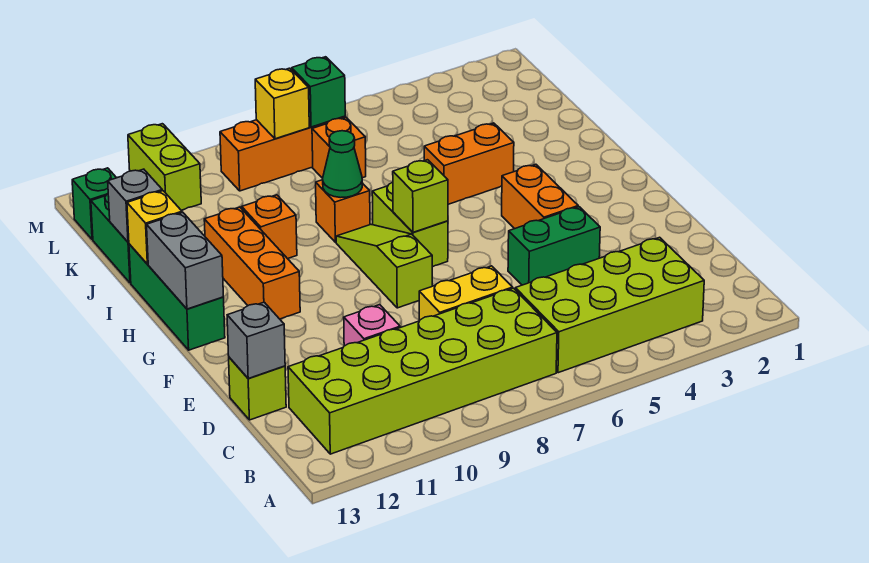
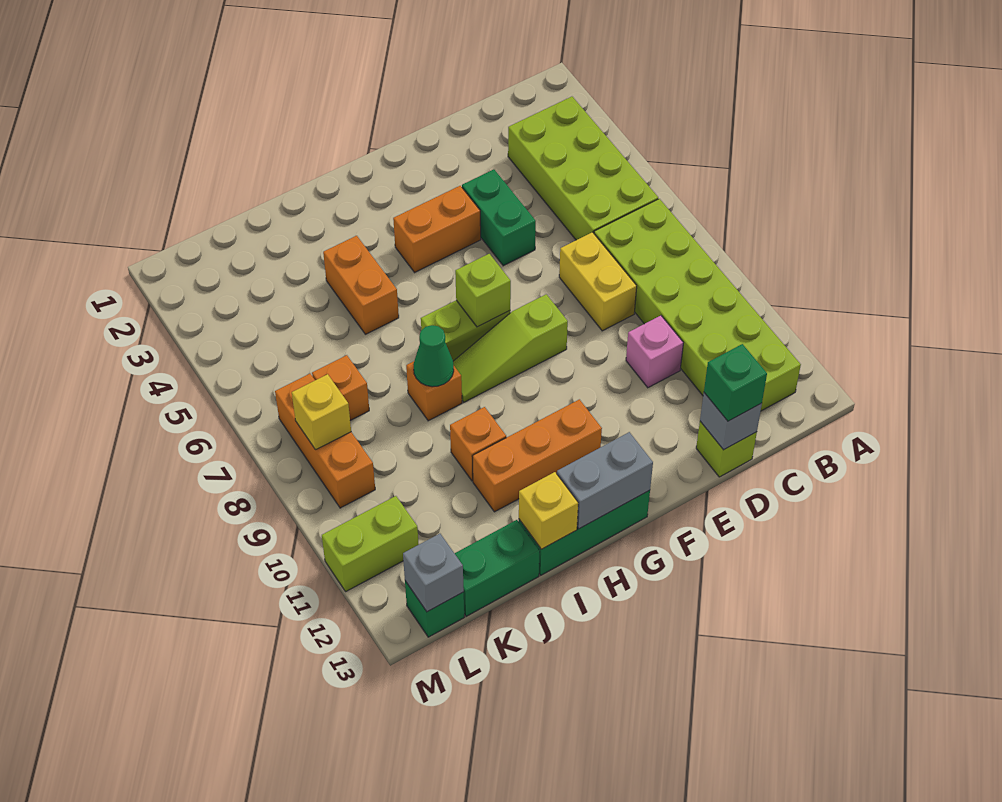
grey 1x1 brick [108,169,162,242] -> grey 1x1 brick moved to [403,534,464,612]
green 1x1 brick [292,57,345,127] -> green 1x1 brick moved to [704,344,767,421]

